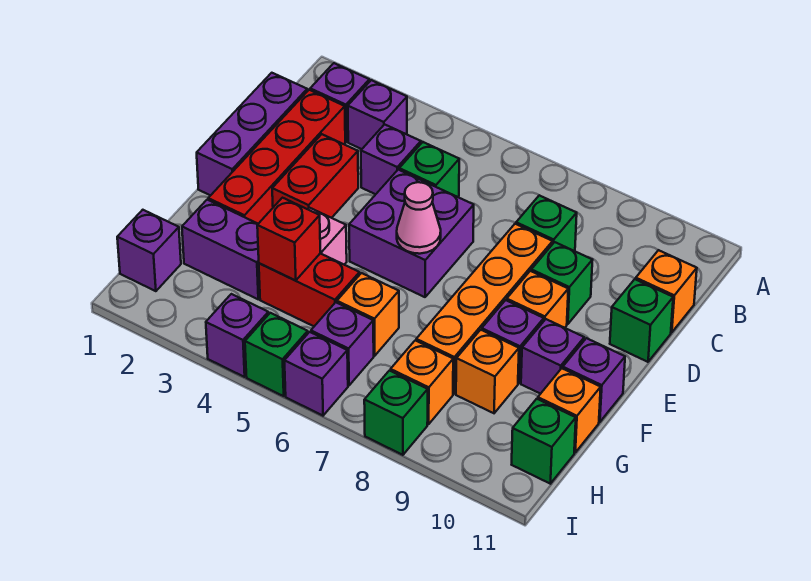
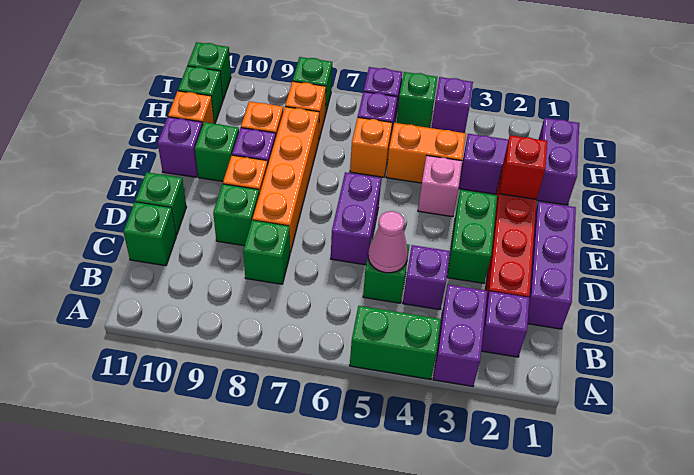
none -> green 1x2 brick [350,306,441,379]
purple 1x1 brick [348,80,407,149] -> purple 1x2 brick [433,285,487,386]
orange 1x1 brick [636,250,697,333] -> green 1x1 brick [123,202,176,266]
red 1x2 brick [272,134,358,218] -> green 1x2 brick [447,190,497,283]
purple 2x2 brick [349,170,474,297] -> purple 1x2 brick [331,172,381,265]
pink 1x1 cone [397,182,441,254] -> pink 1x1 cone moved to [368,211,408,273]
purple 1x1 brick [521,319,584,394] -> green 1x1 brick [195,122,239,181]
red 1x2 brick [259,253,360,326] -> orange 1x2 brick [386,123,466,183]
red 1x1 brick [257,198,320,280] -> red 1x1 brick moved to [499,135,547,199]
purple 1x1 brick [117,210,181,291] -> purple 1x2 brick [537,118,579,205]
none -> green 1x1 brick [188,42,231,99]

